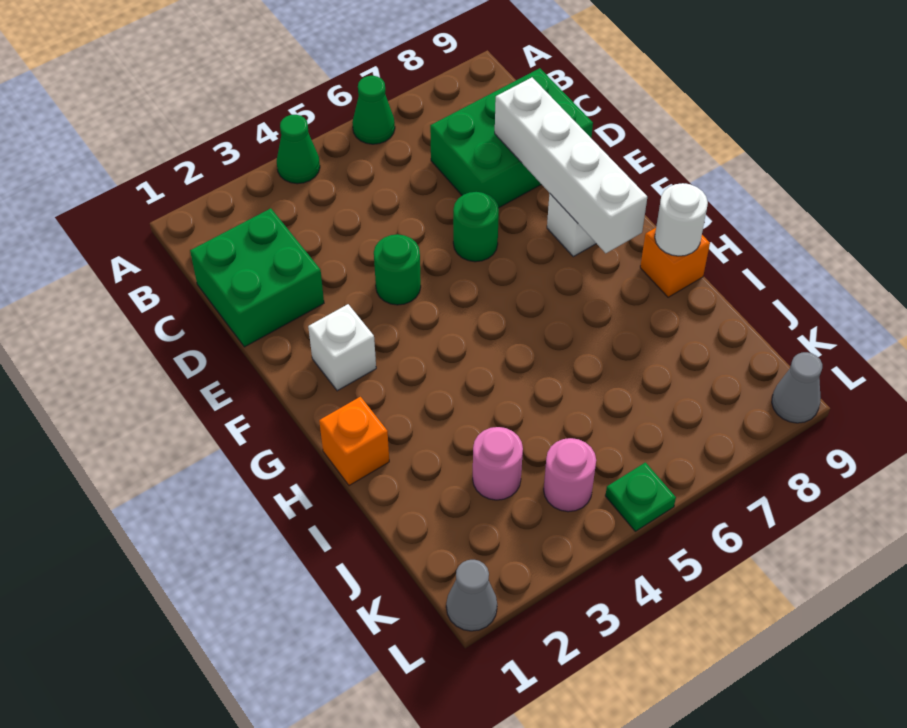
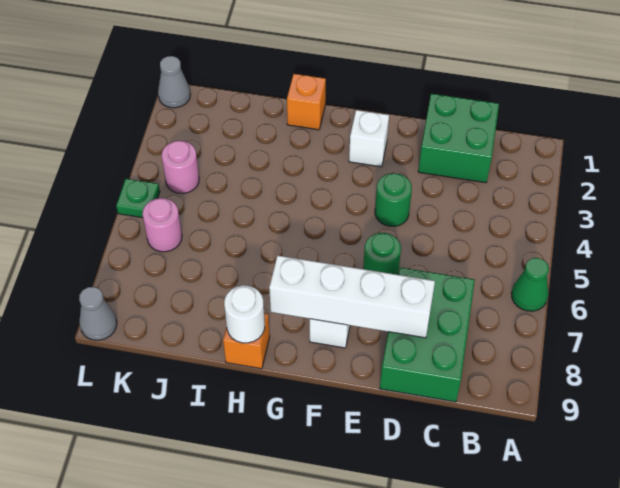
green 1x1 cone [277,115,320,184] -> none
pink 1x1 round brick [473,427,523,500] -> pink 1x1 round brick moved to [143,198,182,252]

